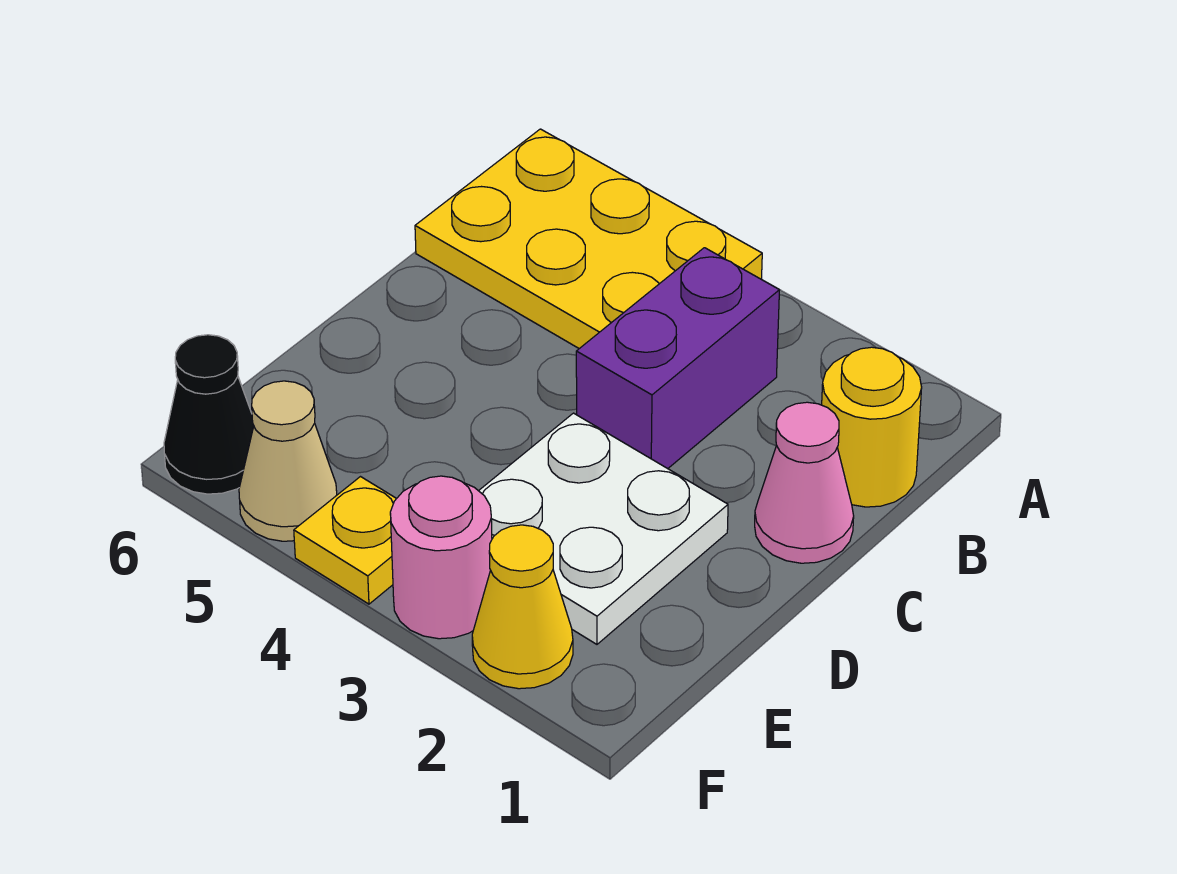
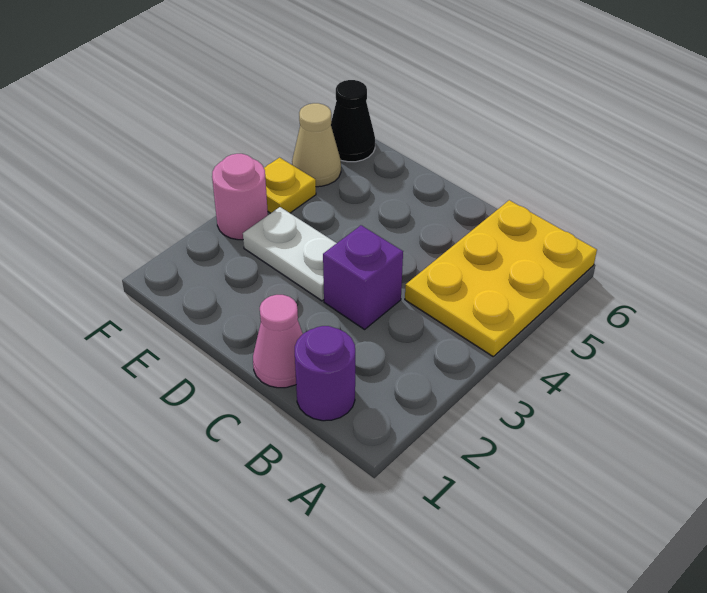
yellow 1x1 round brick [822,347,922,507] -> purple 1x1 round brick [295,326,355,421]
purple 1x2 brick [576,248,779,469] -> purple 1x1 brick [323,225,403,329]
white 2x2 plate [479,413,728,644] -> white 1x2 plate [243,207,337,301]
yellow 1x1 cone [472,525,573,689] -> none

